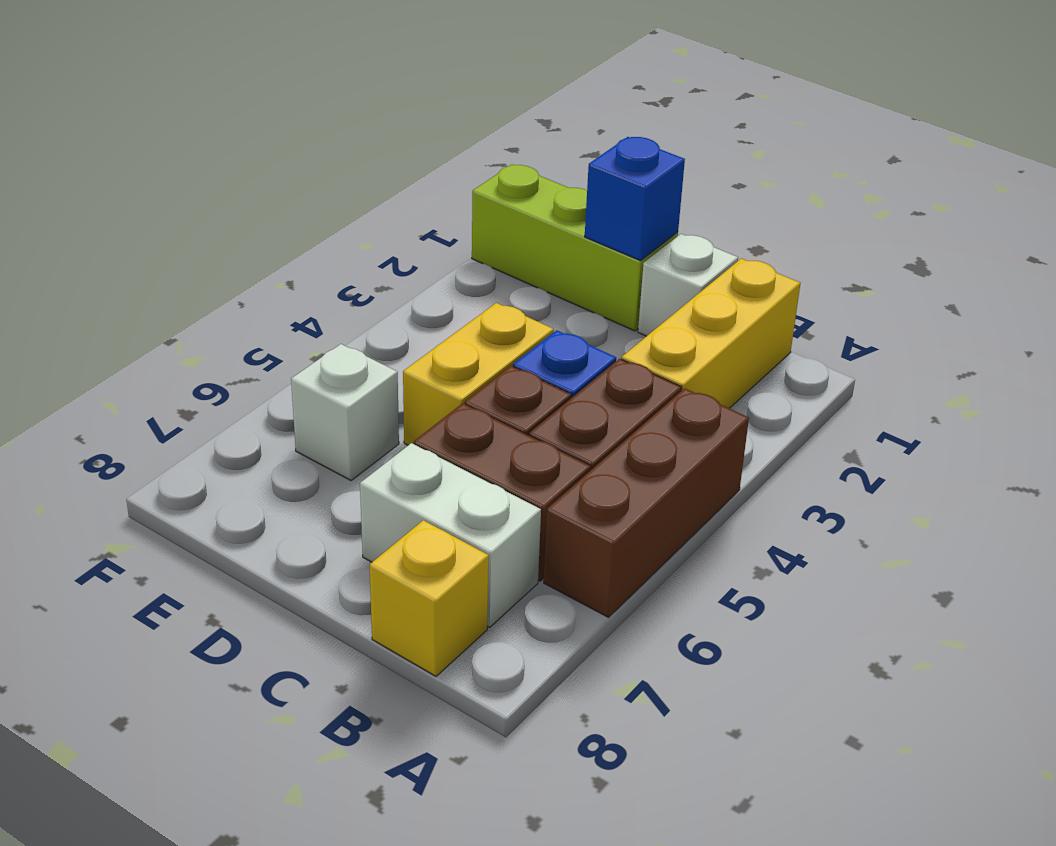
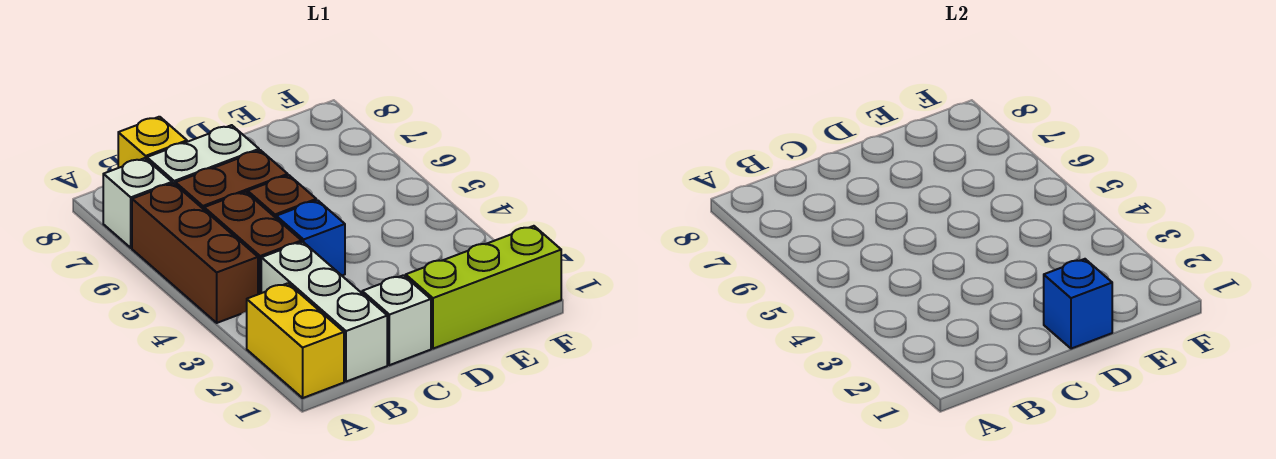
yellow 1x3 brick [621,258,800,408] -> white 1x3 brick [261,242,387,382]
yellow 1x2 brick [403,303,554,445] -> yellow 1x2 brick moved to [247,283,344,398]
white 1x1 brick [291,344,399,480] -> white 1x1 brick moved to [103,158,172,248]

